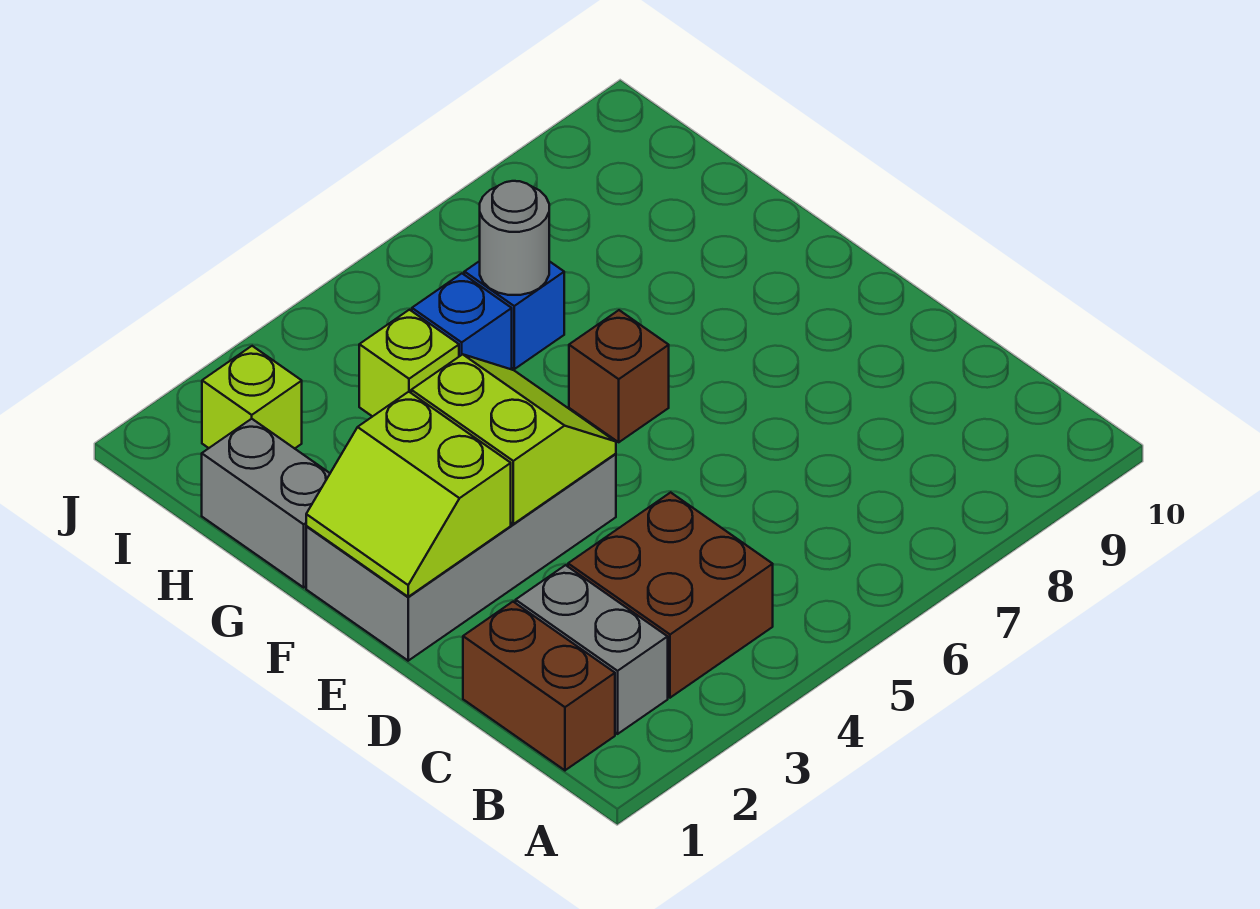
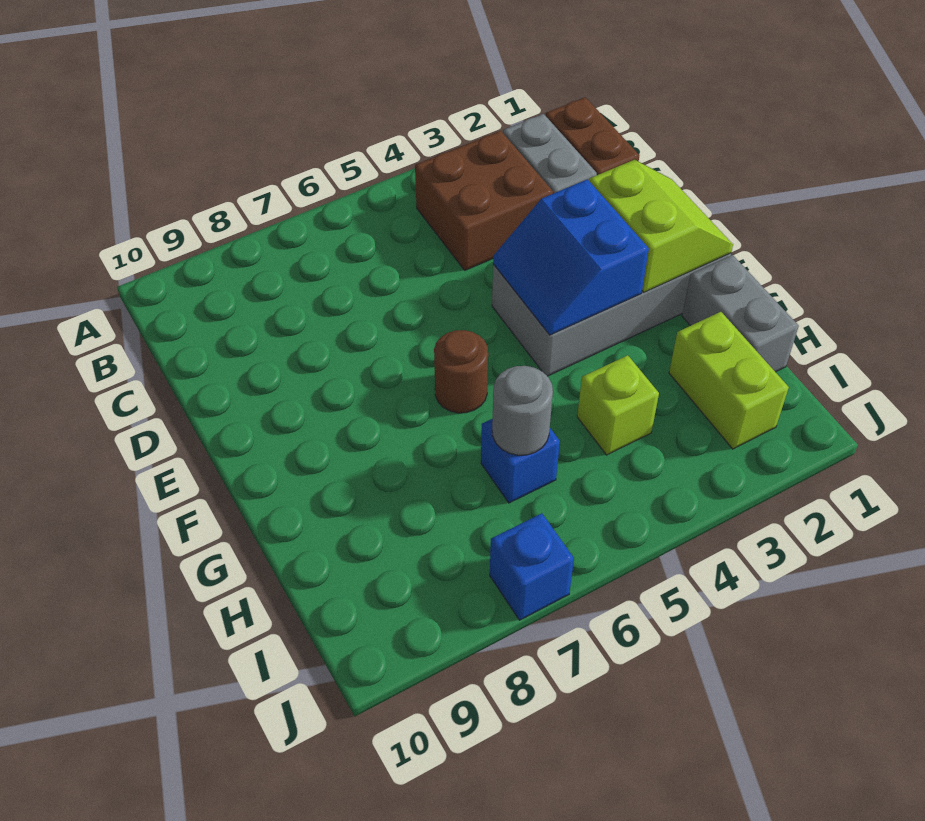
lime 2x2 slope [411,354,616,524] -> blue 2x2 slope [493,179,649,335]
brown 1x1 brick [569,310,669,442] -> brown 1x1 round brick [434,330,488,413]
blue 1x1 brick [412,274,512,369] -> blue 1x1 brick moved to [490,513,574,620]
lime 1x1 brick [202,346,302,449] -> lime 1x2 brick [669,312,789,449]

